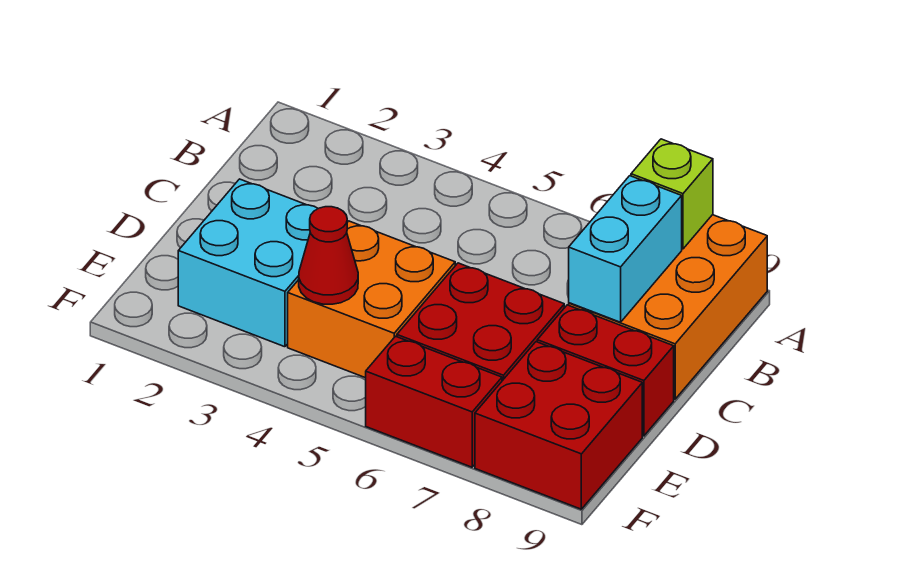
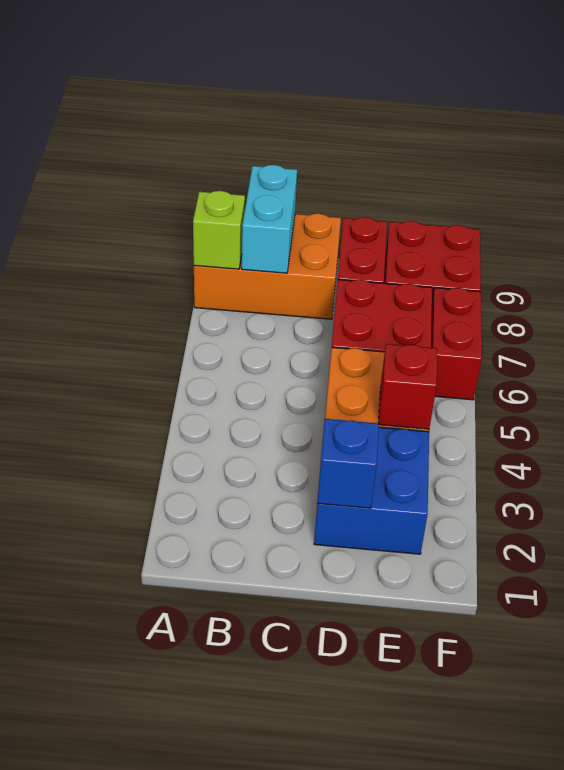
cyan 1x2 brick [569,176,682,322] -> cyan 1x2 brick turned to [242,165,297,273]
cyan 2x2 brick [178,179,318,347] -> blue 2x2 brick [314,427,429,554]
none -> blue 1x1 brick [317,419,379,508]
red 1x1 cone [299,207,358,304] -> red 1x1 brick [379,344,437,429]

